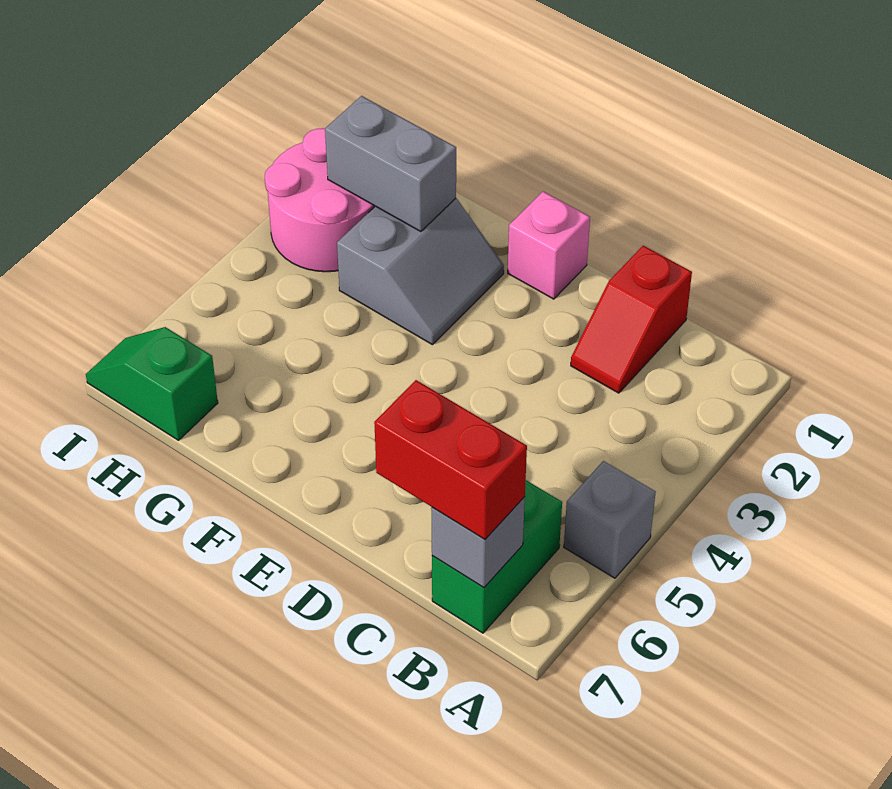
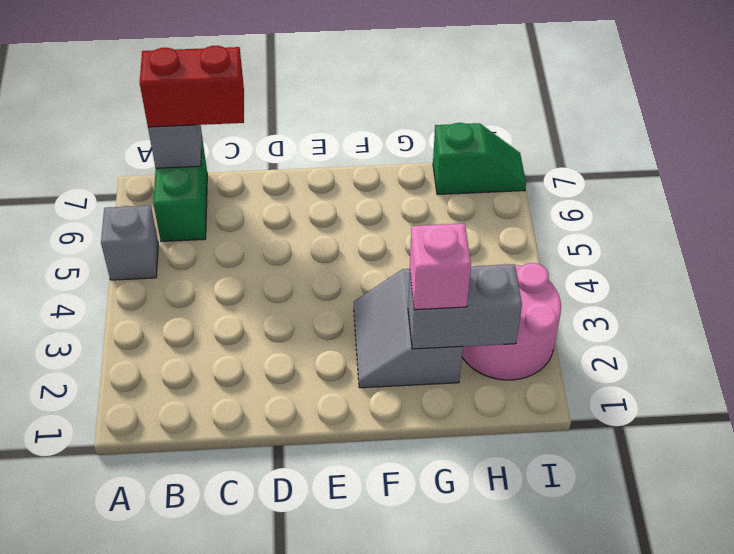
red 1x2 slope [571,246,692,393] -> none
pink 1x1 brick [508,192,590,299] -> pink 1x1 brick moved to [410,224,471,310]

